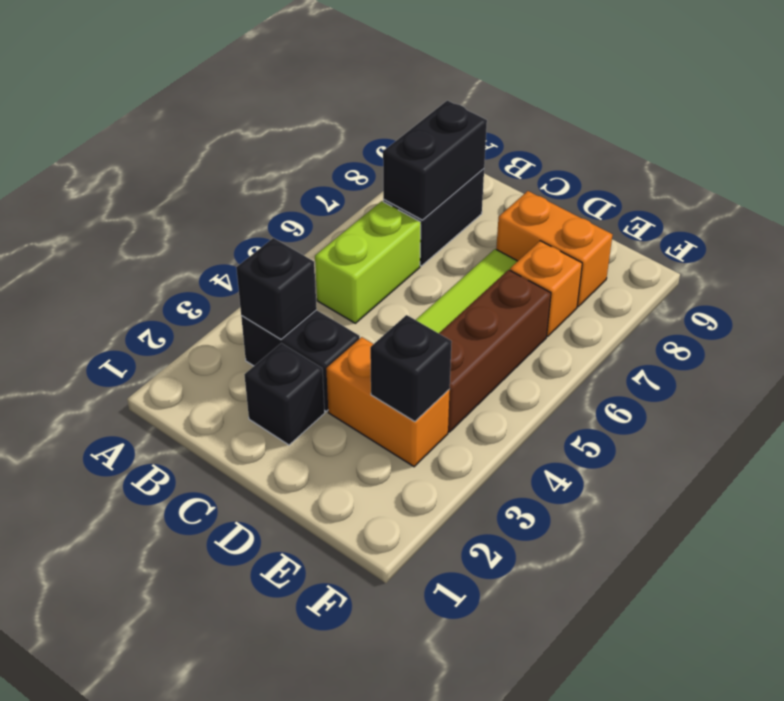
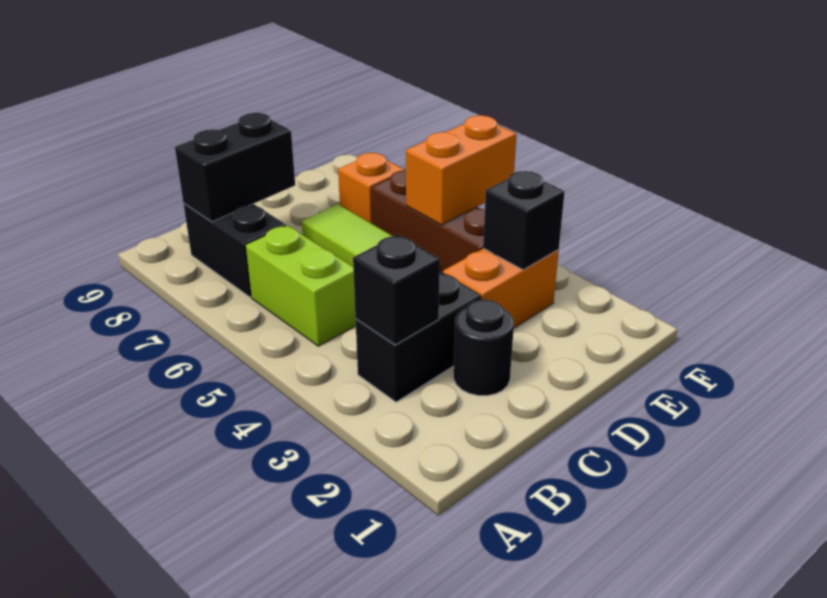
black 1x2 brick [383,100,487,220] -> black 1x2 brick turned to [175,113,295,222]
black 1x1 brick [244,343,325,445] -> black 1x1 round brick [454,300,514,396]
orange 1x2 brick [496,191,612,307] -> orange 1x2 brick moved to [406,115,517,225]

